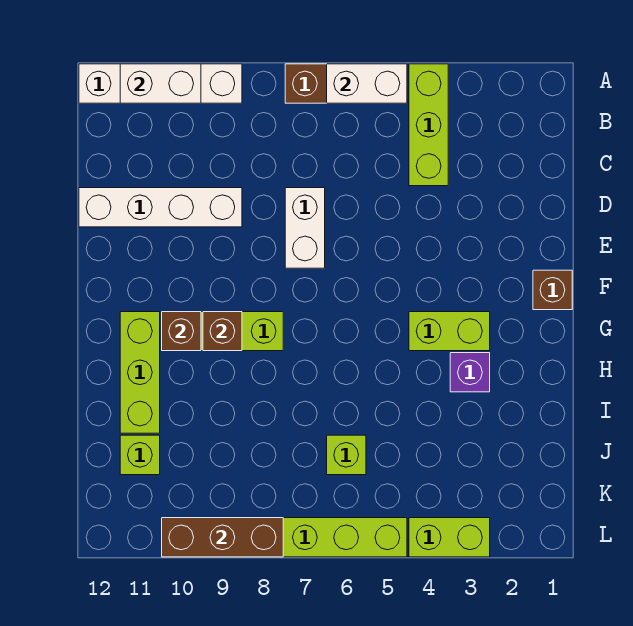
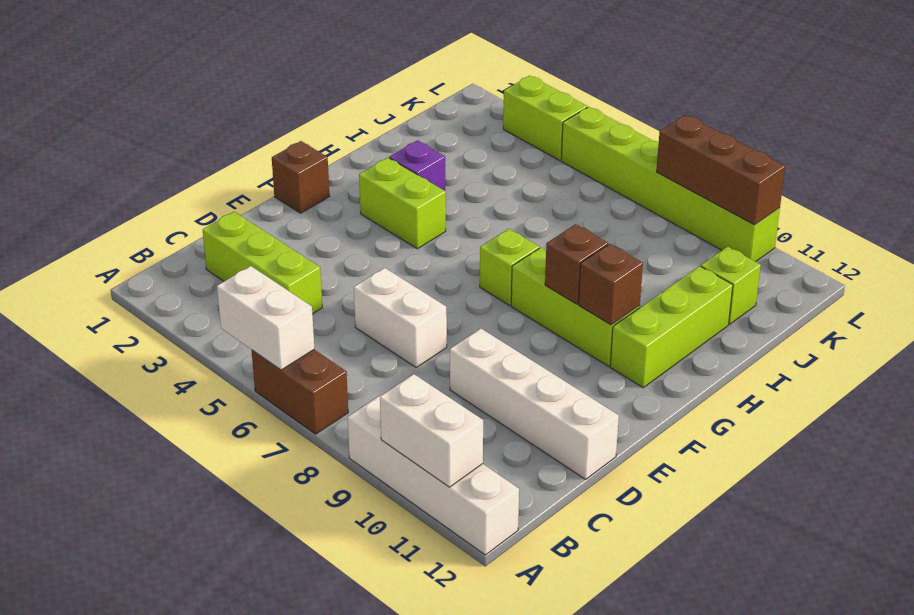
lime 1x3 brick [409,64,448,186] -> lime 1x3 brick turned to [203,212,322,314]
white 1x2 brick [285,188,325,268] -> white 1x2 brick turned to [354,268,447,367]
lime 1x1 brick [327,435,366,475] -> lime 1x1 brick moved to [480,229,539,305]

